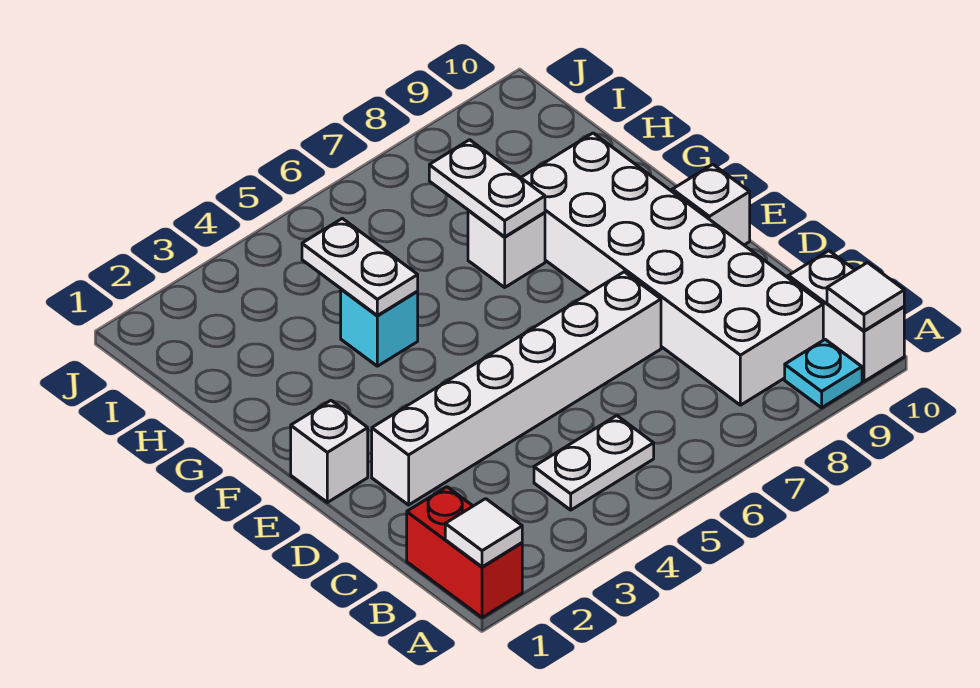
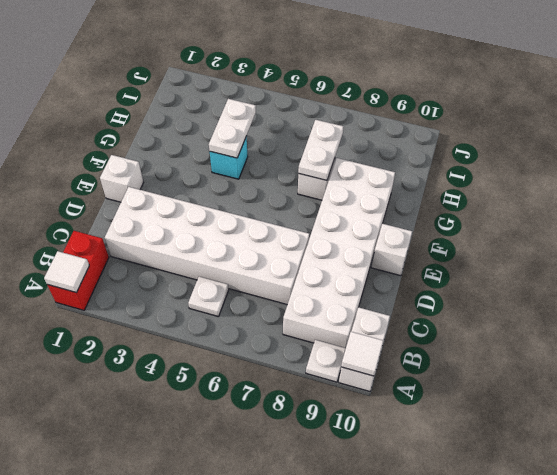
cyan 1x1 plate [785,340,862,408] -> white 1x1 plate [306,340,346,382]
white 1x2 plate [534,416,654,510] -> white 1x1 plate [188,277,229,317]
white 1x6 brick [372,272,661,505] -> white 2x6 brick [105,187,309,305]

